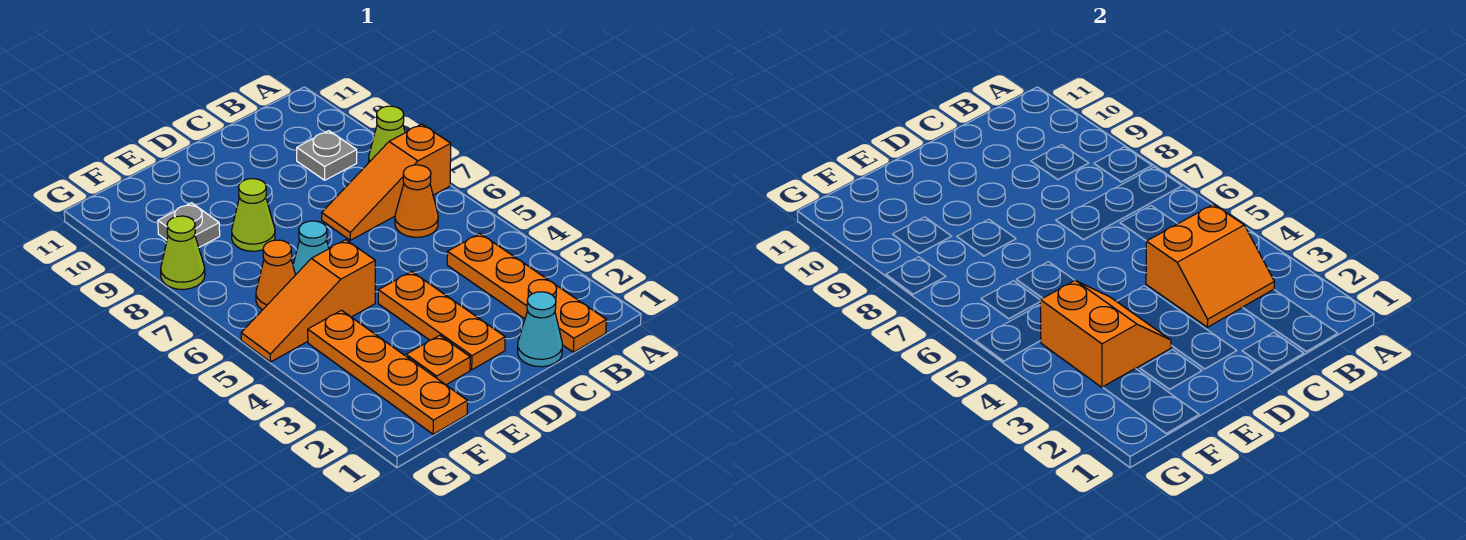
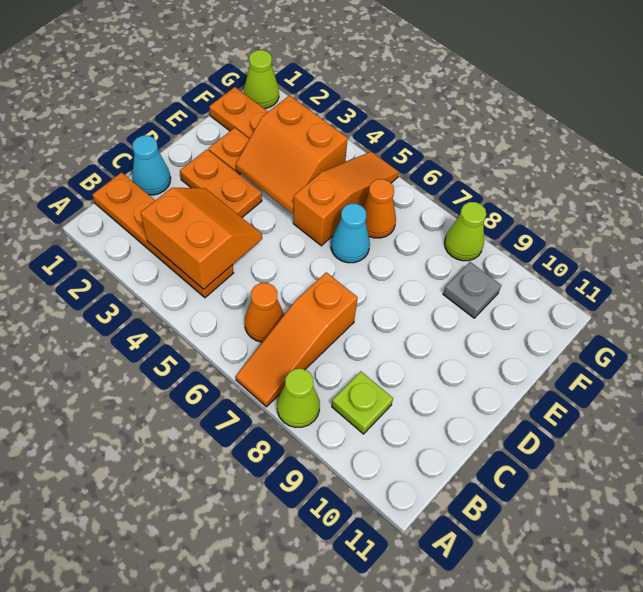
orange 1x3 slope [322,124,451,240] -> orange 1x3 slope turned to [236,272,358,407]
orange 2x2 slope [1146,204,1274,327] -> orange 2x2 slope turned to [141,188,262,289]
grey 1x1 plate [297,131,357,180] -> lime 1x1 plate [332,371,393,434]
orange 1x3 plate [378,272,505,370] -> orange 1x2 plate [180,150,262,217]
lime 1x1 cone [232,179,275,251] -> lime 1x1 cone moved to [244,50,279,109]

